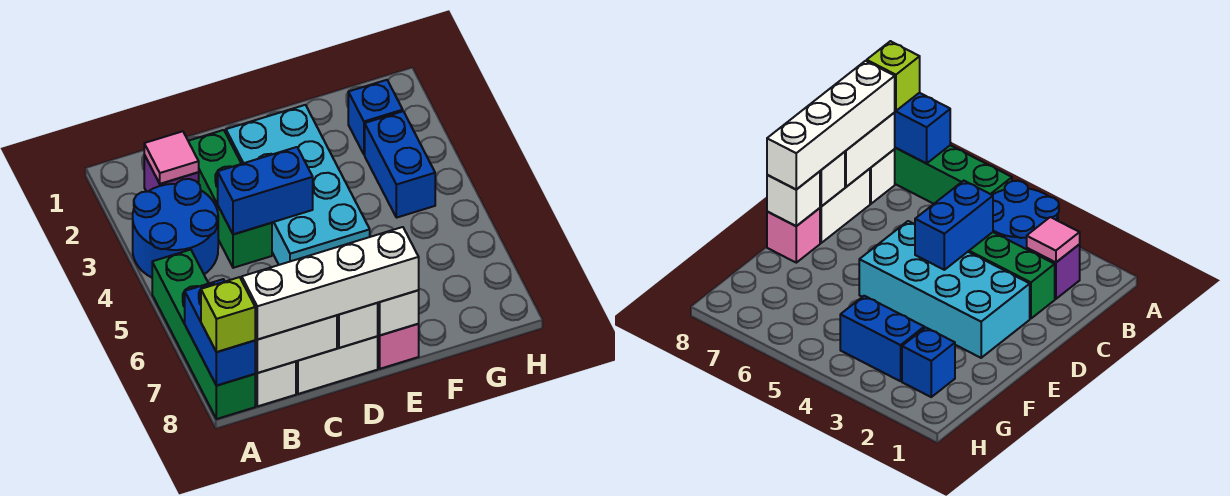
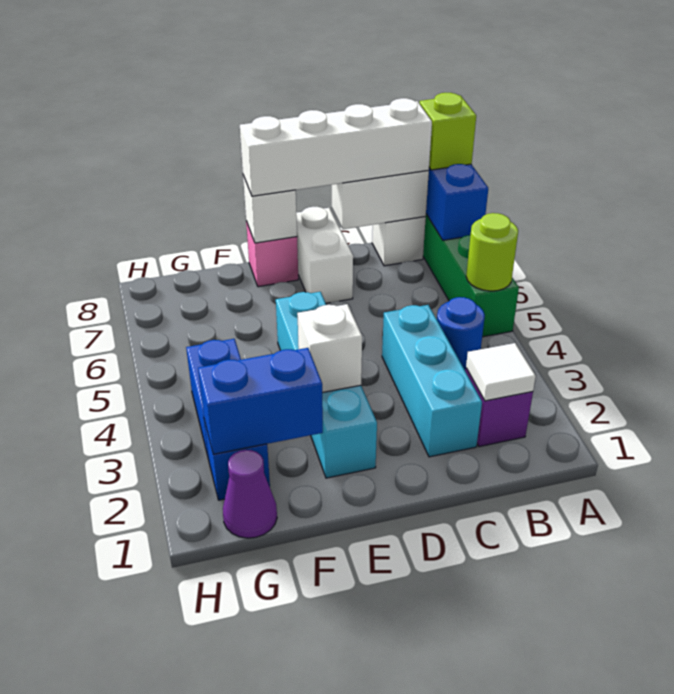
blue 2x2 round brick [133,179,218,278] -> blue 1x1 round brick [437,297,485,371]
none -> lime 1x1 round brick [466,213,518,291]
pink 1x1 tile [144,131,199,184] -> white 1x1 tile [466,343,536,401]
green 1x3 brick [188,130,272,268] -> cyan 1x3 brick [382,305,482,457]
blue 1x2 brick [218,147,313,234] -> blue 1x2 brick moved to [198,348,323,454]
white 1x2 brick [296,336,378,394] -> white 1x2 brick turned to [296,207,353,303]
cyan 2x4 brick [226,105,370,265] -> cyan 1x4 brick [276,292,377,478]
white 1x1 brick [337,303,378,348] -> white 1x1 brick moved to [297,304,362,393]
none -> purple 1x1 cone [223,450,277,538]

